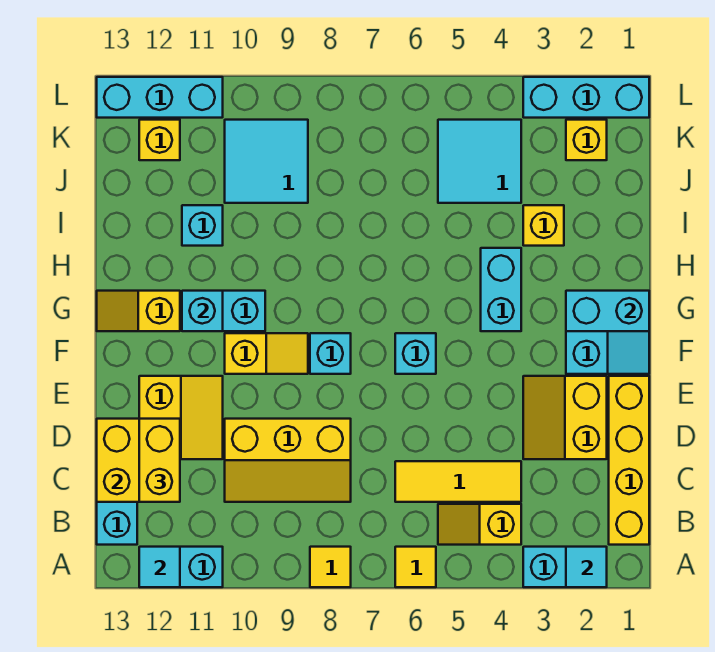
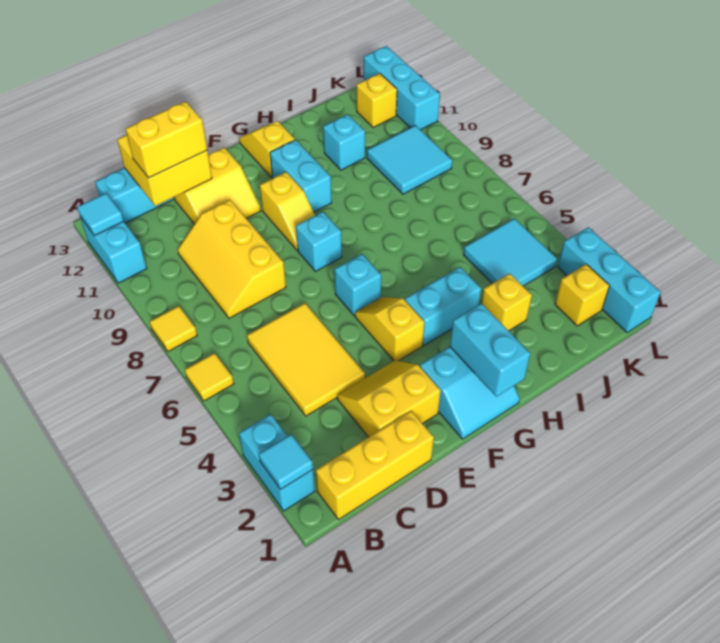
yellow 1x4 brick [609,376,649,545] -> yellow 1x3 brick [316,411,434,519]
yellow 1x2 slope [438,504,521,545] -> yellow 1x2 slope moved to [355,297,424,361]
yellow 1x3 tile [395,461,521,502] -> yellow 2x3 tile [247,303,365,416]
cyan 1x1 brick [182,291,223,331] -> none

